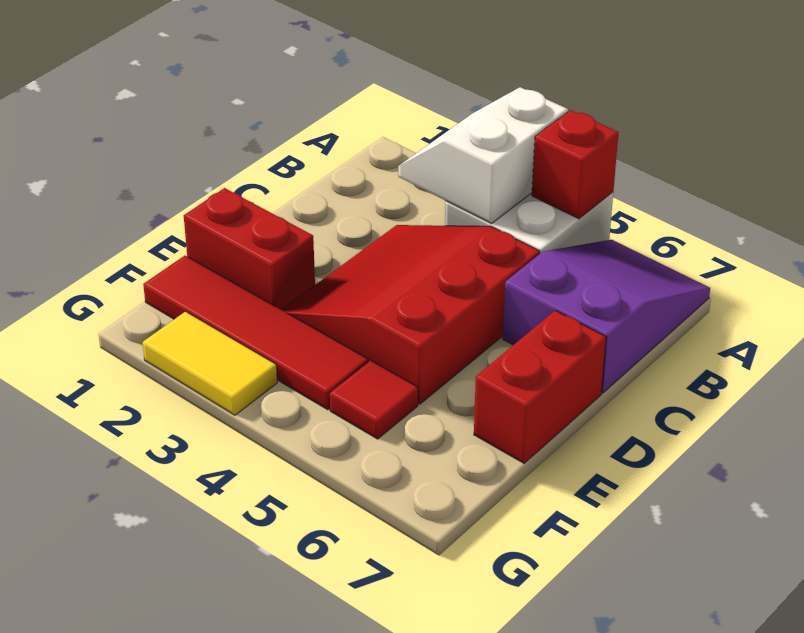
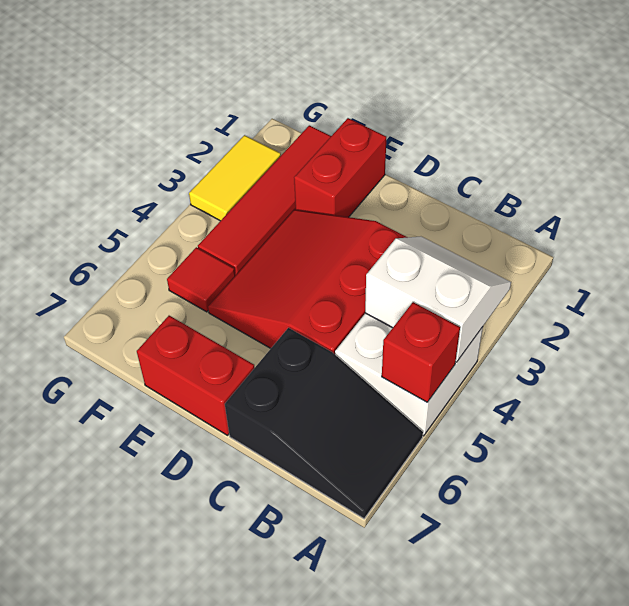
purple 2x3 slope [503,240,710,393] -> black 2x3 slope [225,328,423,519]
red 3x3 slope [282,225,540,404] -> red 3x3 slope turned to [208,210,408,354]

